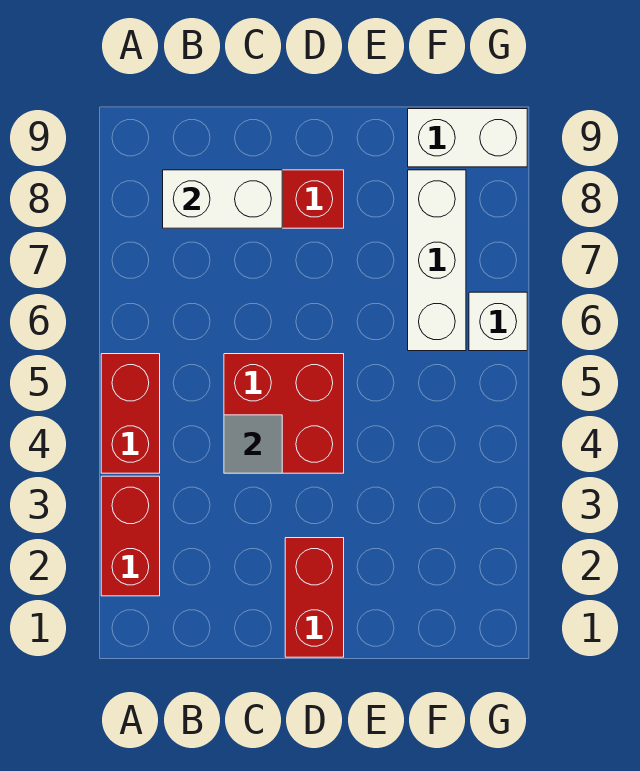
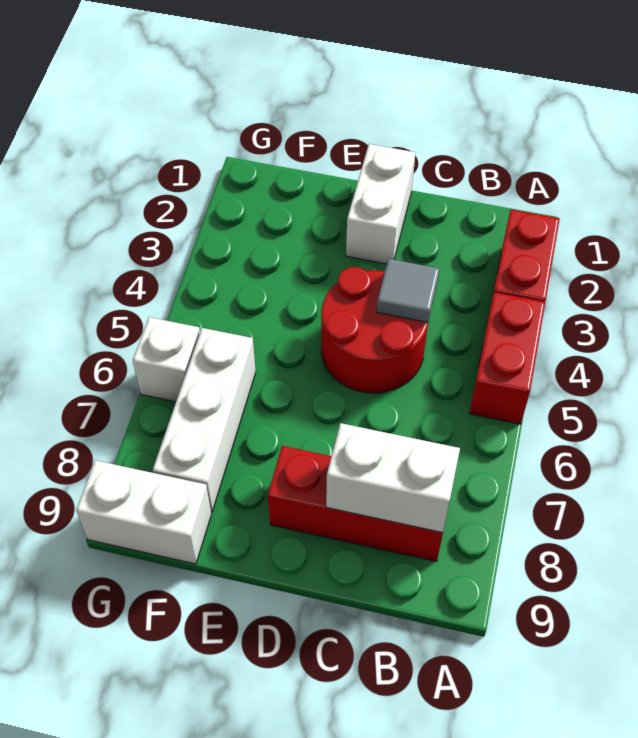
red 2x2 brick [224,354,344,473] -> red 2x2 round brick [321,267,428,393]
red 1x2 brick [285,538,344,657] -> white 1x2 brick [346,144,415,264]

